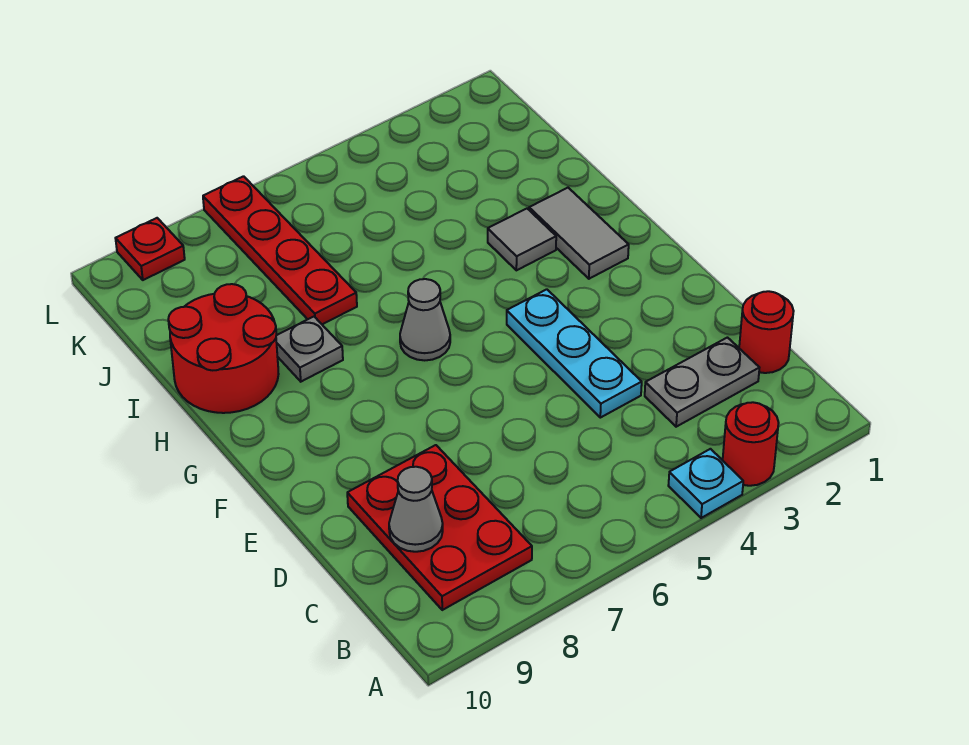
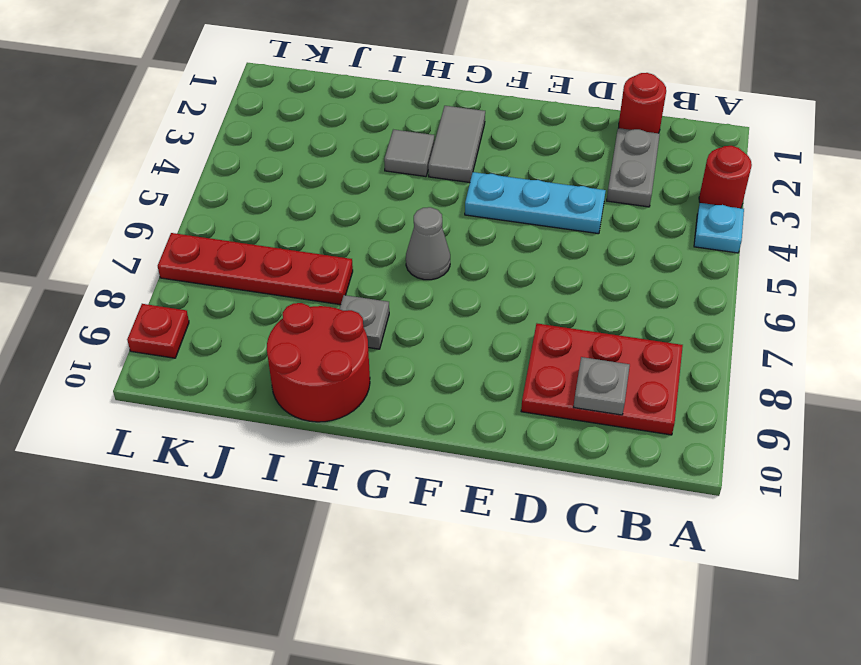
grey 1x1 cone [389,467,443,552] -> grey 1x1 plate [574,357,630,415]
grey 1x2 tile [529,188,629,279] -> grey 1x2 tile turned to [428,106,485,183]

